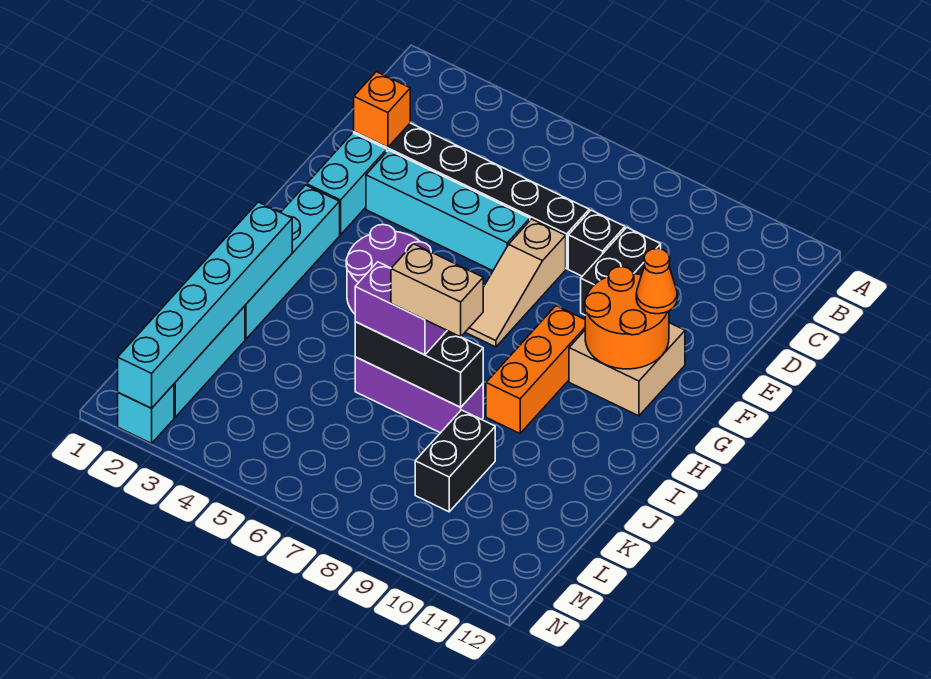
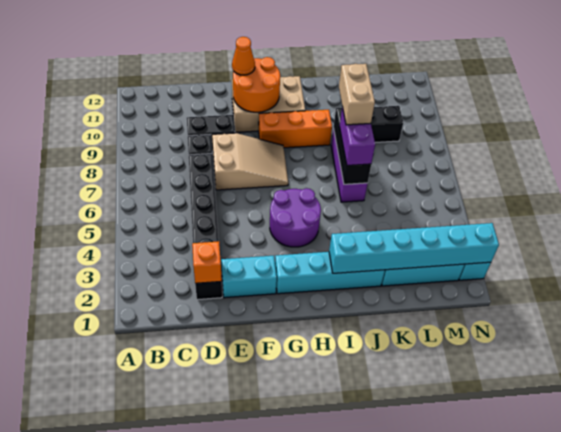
cyan 1x4 brick [366,150,530,271] -> none
tan 1x3 slope [465,219,566,347] -> tan 2x3 slope [212,133,288,190]
tan 2x2 brick [569,323,685,416] -> tan 2x3 brick [232,76,305,132]

